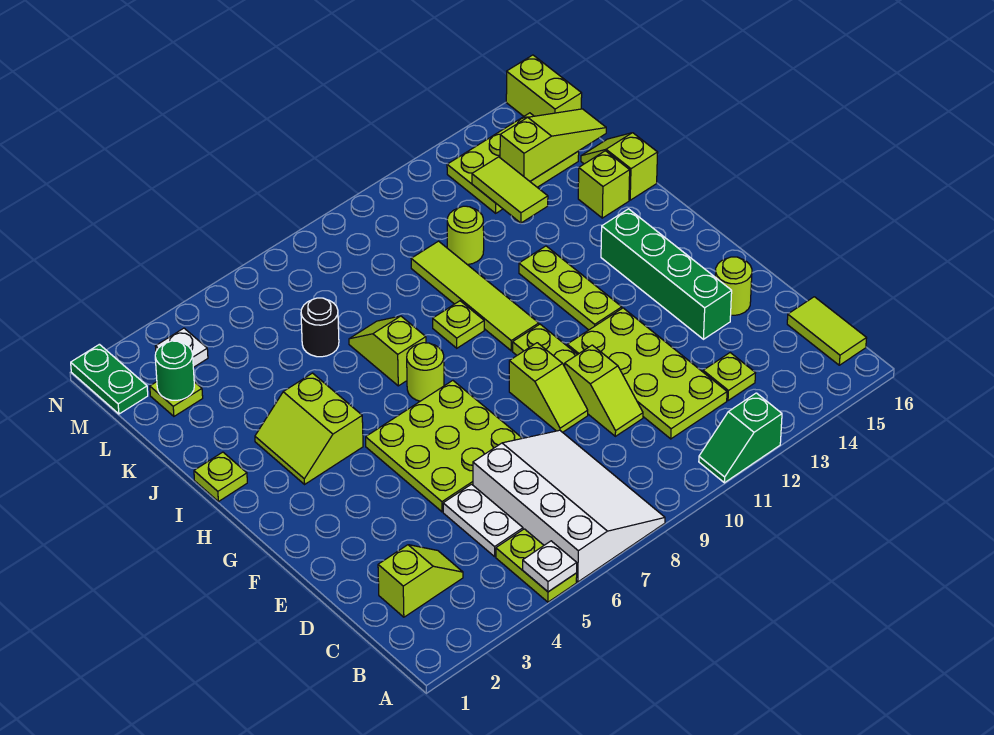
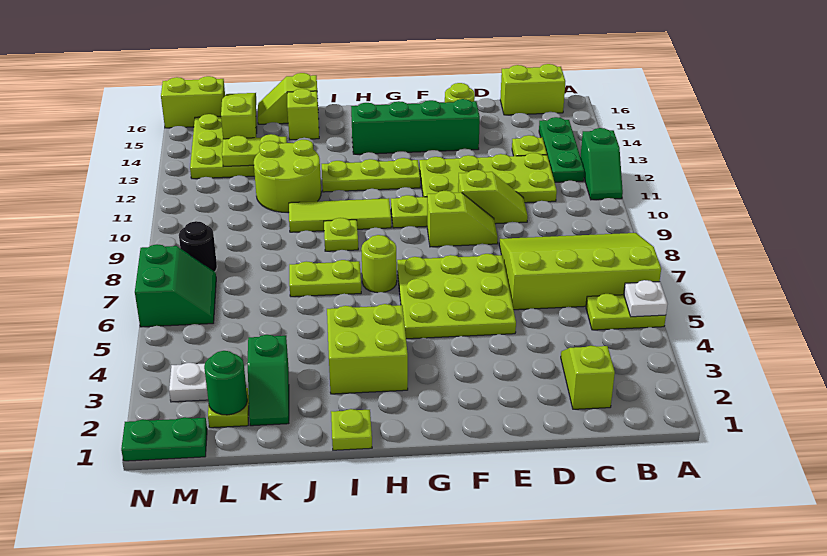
white 3x4 slope [473,430,665,582] -> lime 3x4 slope [499,233,661,310]
none -> green 1x3 plate [539,117,584,182]
lime 1x2 tile [787,297,867,365] -> lime 1x2 brick [500,64,565,115]
white 1x2 plate [443,484,523,557] -> none
lime 2x2 slope [255,373,363,484] -> lime 2x2 brick [327,304,408,394]
lime 1x4 tile [411,241,539,351] -> lime 1x3 tile [289,198,391,232]
lime 1x2 slope [349,316,426,386] -> lime 1x2 plate [289,260,361,297]
none -> green 1x2 slope [247,335,289,426]
black 1x1 round brick [301,298,339,357] -> black 1x1 round brick moved to [179,221,217,272]
lime 1x1 round brick [447,206,484,265] -> lime 2x2 round brick [254,140,321,212]
lime 1x2 tile [472,157,548,223] -> lime 1x2 plate [222,134,287,167]
none -> green 2x2 slope [135,244,216,327]

